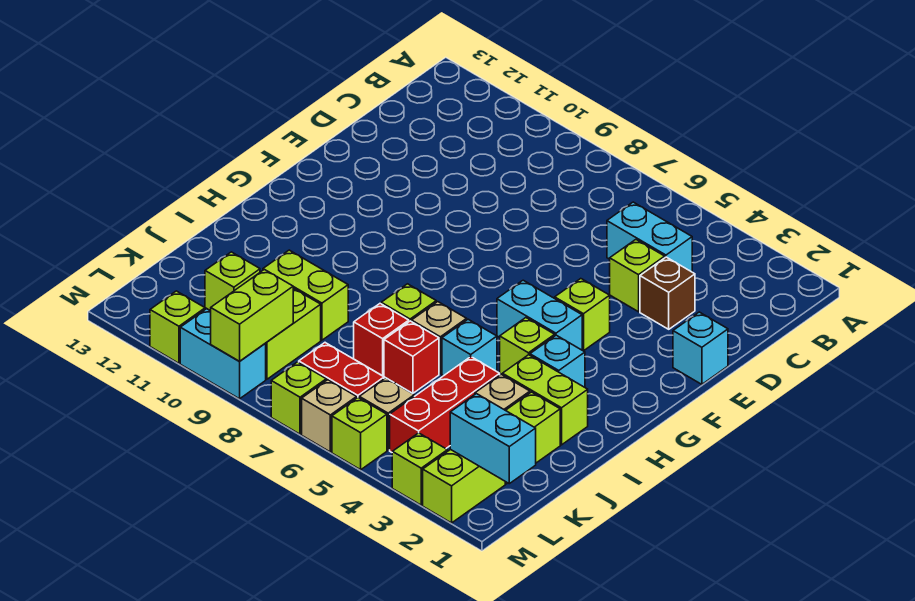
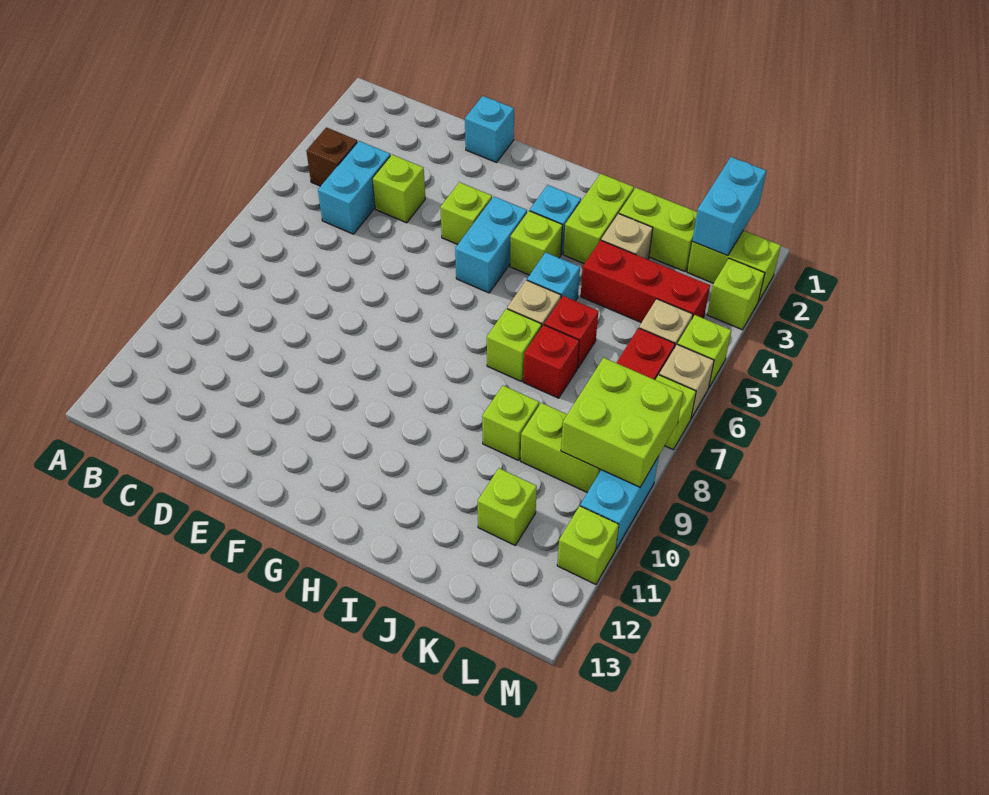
brown 1x1 brick [640,257,695,329] -> brown 1x1 brick moved to [306,127,357,186]
lime 1x2 brick [263,250,348,340] -> lime 1x1 brick [482,386,539,460]
lime 1x2 brick [211,269,293,361] -> lime 2x2 brick [561,358,683,487]

